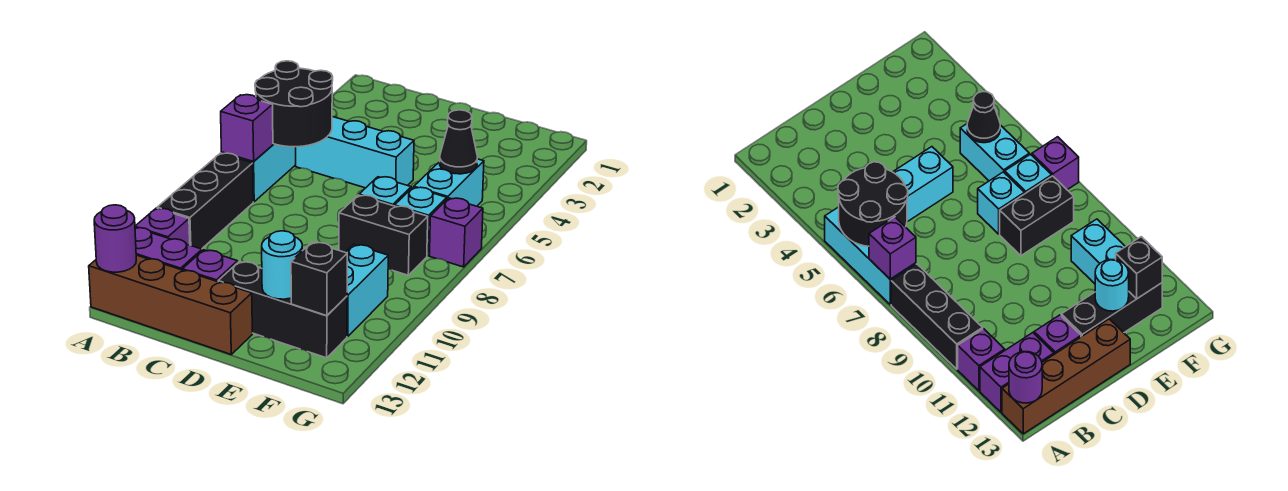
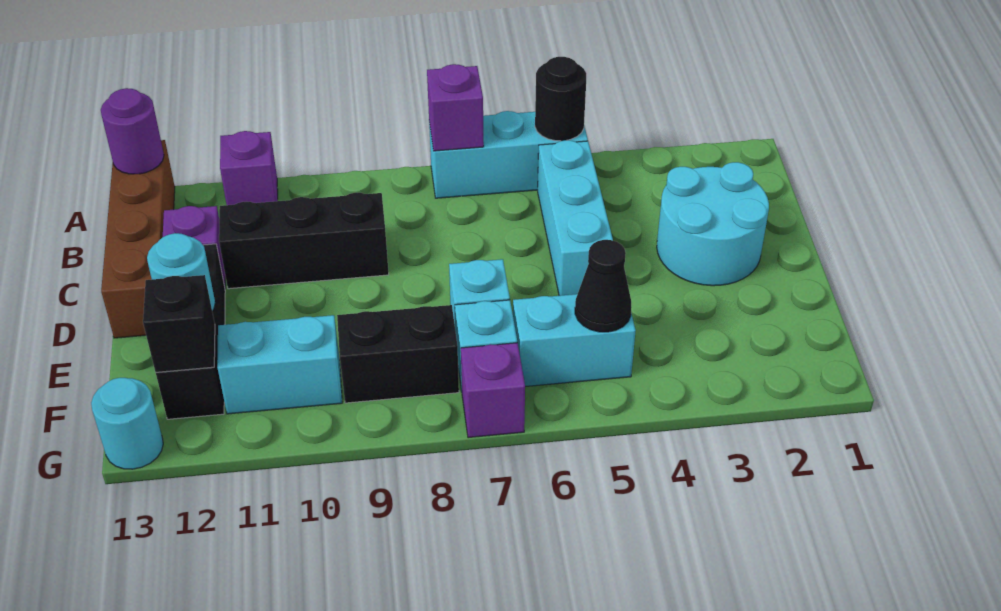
black 2x2 round brick [255,61,333,147] -> black 1x1 round brick [535,57,586,141]
black 1x3 brick [157,153,253,249] -> black 1x3 brick moved to [219,193,389,289]
purple 1x2 brick [135,228,202,270] -> none
none -> cyan 2x2 round brick [657,162,769,286]
black 1x2 brick [339,195,428,275] -> black 1x2 brick turned to [337,305,459,403]
none -> cyan 1x1 round brick [91,378,163,469]

